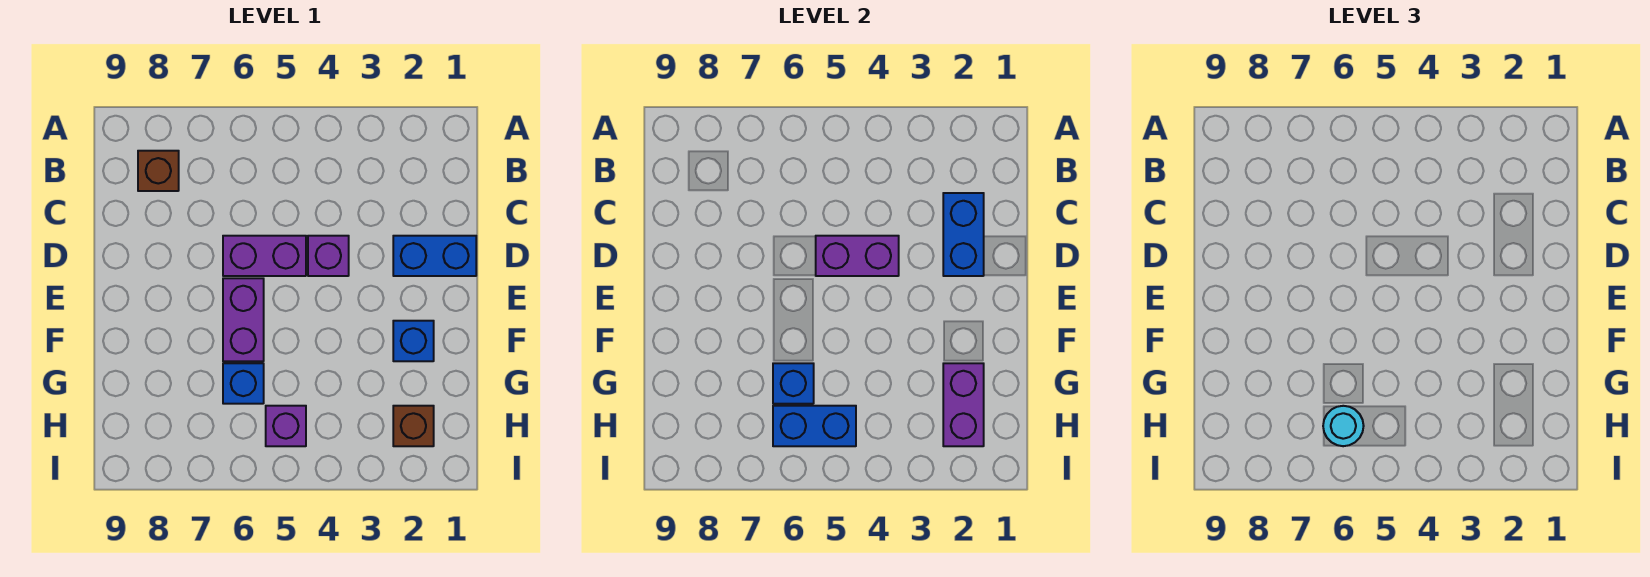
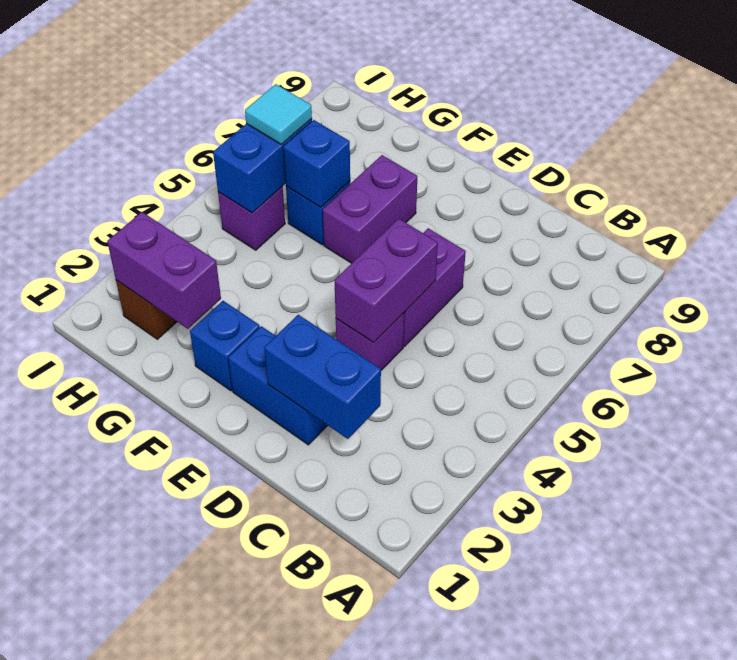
brown 1x1 brick [138,151,179,191] -> none
blue 1x2 brick [393,236,476,276] -> blue 1x2 brick turned to [228,326,328,445]
purple 1x2 brick [223,278,264,361] -> purple 1x2 brick turned to [323,155,417,263]
cyan 1x1 round brick [1323,406,1364,446] -> cyan 1x1 tile [245,84,312,145]

